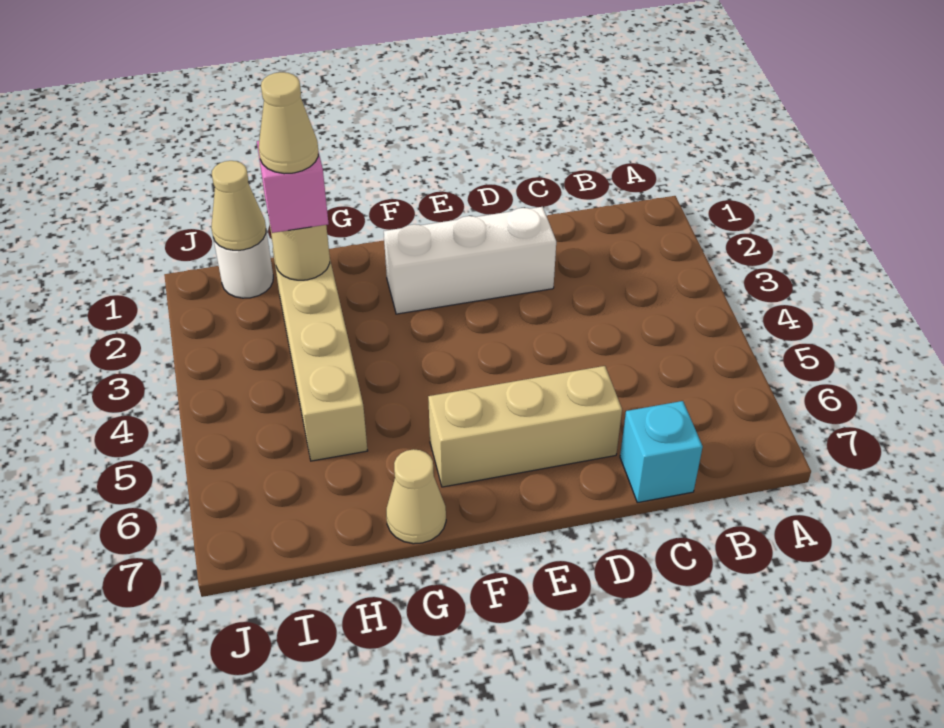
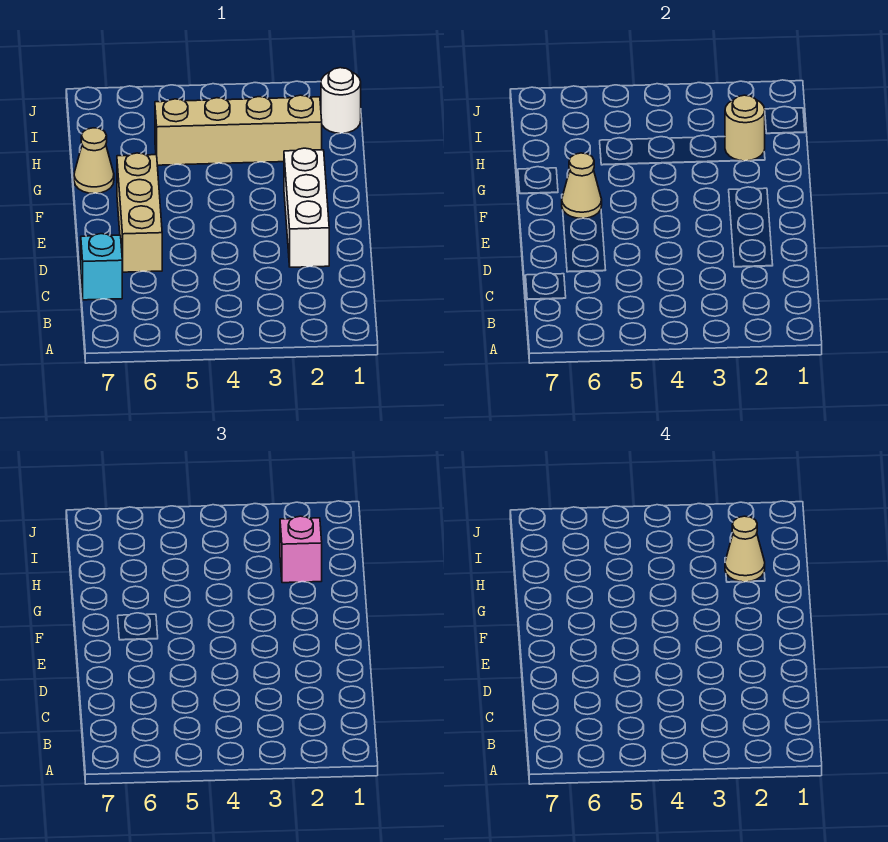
tan 1x1 cone [211,161,266,250] -> tan 1x1 cone moved to [562,153,602,218]

